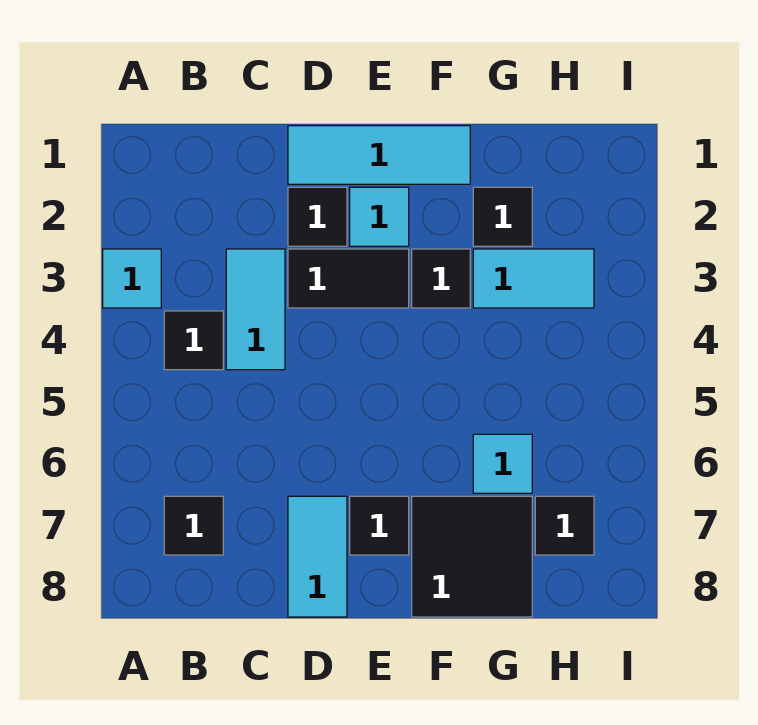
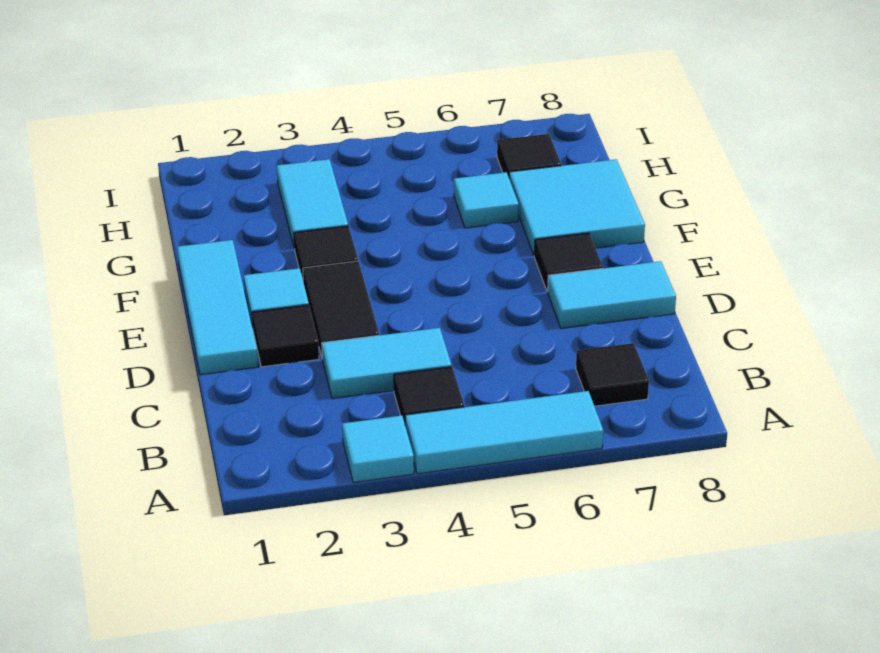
none -> cyan 1x3 tile [405,391,603,474]
black 2x2 tile [412,496,532,617] -> cyan 2x2 tile [509,159,645,255]
black 1x1 tile [473,187,532,246] -> none

